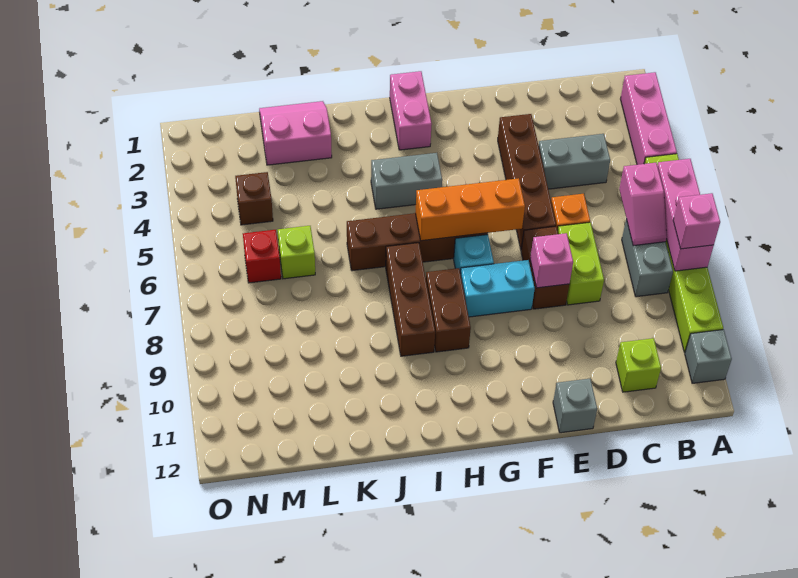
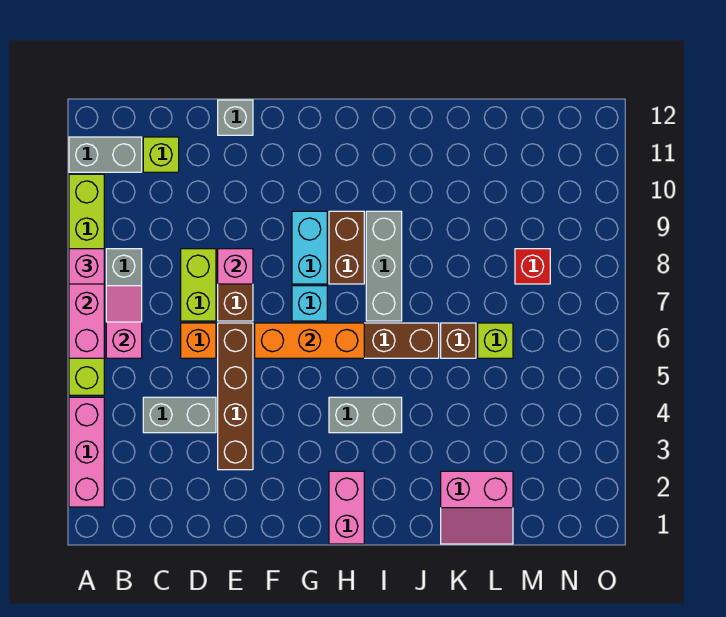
grey 1x1 brick [685,330,732,383] -> grey 1x2 brick [69,137,142,172]
cyan 1x2 brick [460,260,535,317] -> cyan 1x2 brick turned to [292,211,327,284]
brown 1x3 brick [386,243,435,356] -> grey 1x3 brick [366,211,402,321]
brown 1x1 brick [235,172,273,225] -> brown 1x1 brick moved to [441,323,476,358]
red 1x1 brick [243,230,281,283] -> red 1x1 brick moved to [515,249,550,284]

